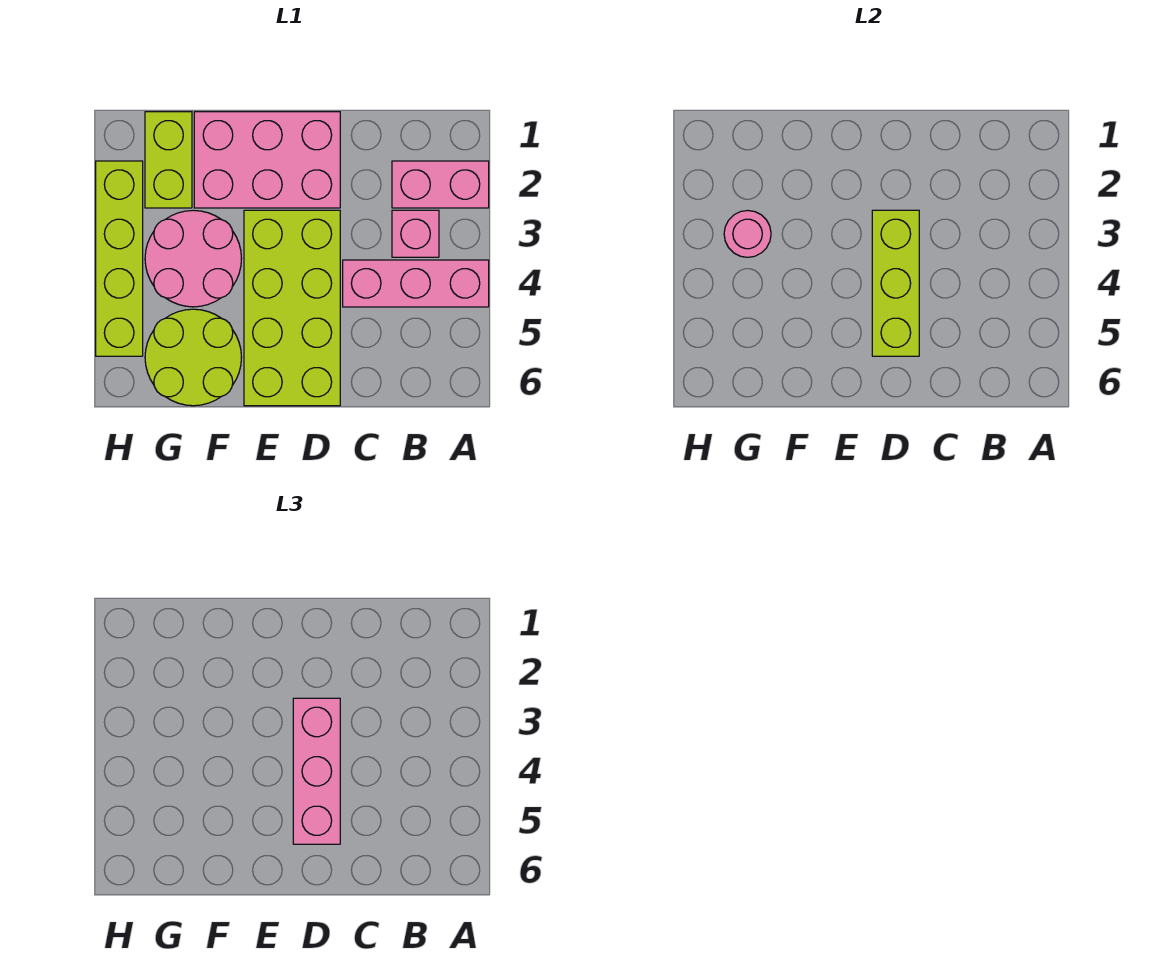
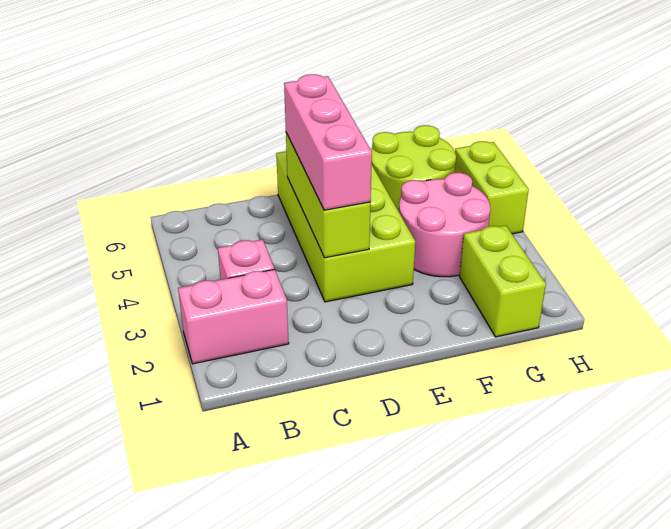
pink 1x3 brick [343,260,489,307] -> none
pink 2x3 brick [194,112,340,208] -> none
pink 1x1 round brick [724,210,771,257] -> none
lime 1x4 brick [96,161,143,356] -> lime 1x2 brick [455,141,529,234]

